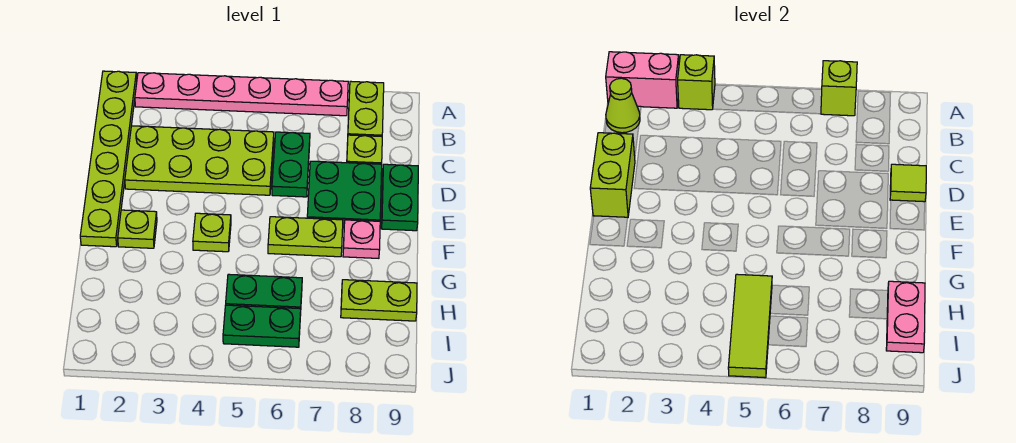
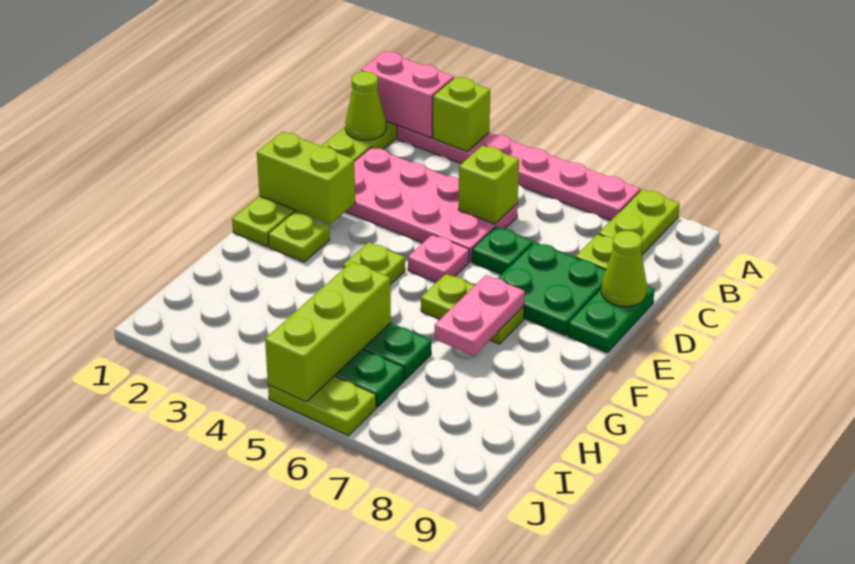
lime 1x1 brick [821,61,857,116] -> lime 1x1 brick moved to [458,145,519,224]
lime 2x4 plate [125,126,274,195] -> pink 2x4 plate [346,147,518,262]
green 1x2 plate [272,132,310,197] -> green 1x1 plate [472,227,533,274]
lime 1x2 brick [590,133,635,217] -> lime 1x2 brick turned to [257,132,355,224]
lime 1x1 tile [890,164,926,202] -> lime 1x1 cone [601,231,647,307]
pink 1x1 plate [343,220,380,258] -> pink 1x1 plate moved to [408,234,469,282]
lime 1x3 tile [728,274,772,378] -> lime 1x3 brick [265,262,391,402]
lime 1x2 plate [341,280,417,321] -> lime 1x2 plate moved to [268,376,376,436]
pink 1x2 plate [886,281,925,353] -> pink 1x2 plate moved to [435,275,525,356]

